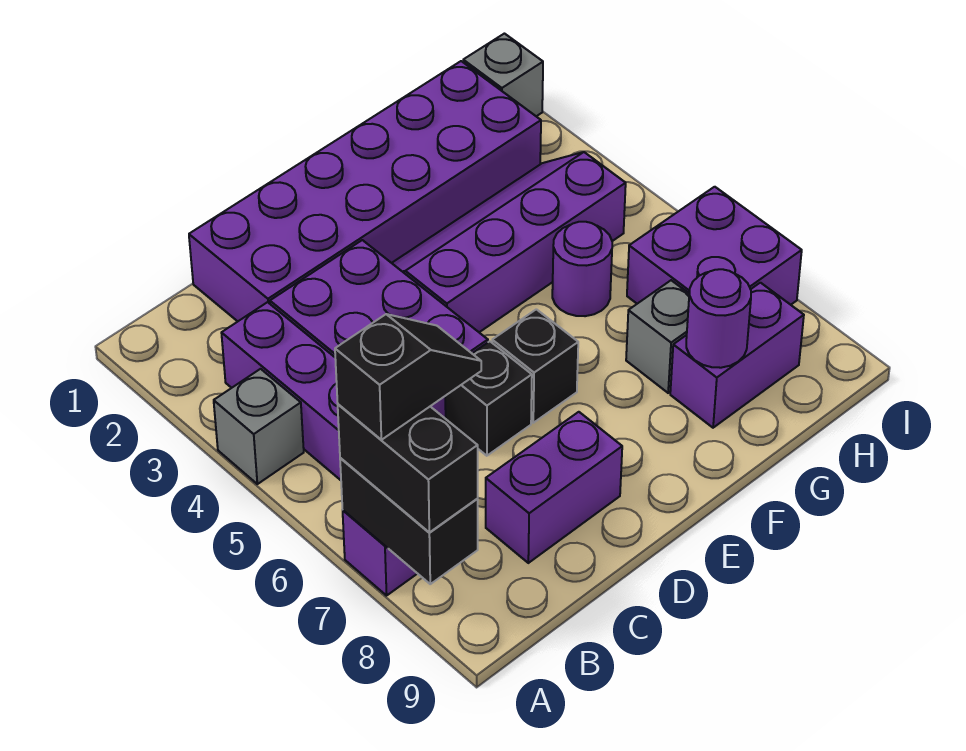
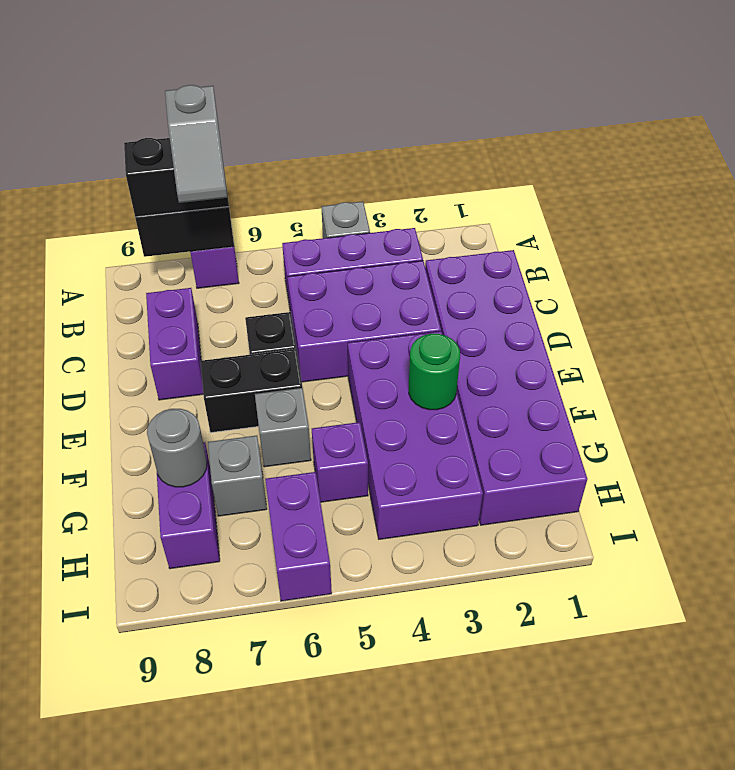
black 1x2 slope [335,314,481,440] -> grey 1x2 slope [165,85,227,203]
purple 2x4 slope [392,152,626,332] -> purple 2x4 brick [348,331,483,539]
black 1x1 brick [492,309,578,423] -> black 1x2 brick [200,349,302,433]
none -> green 1x1 round brick [409,334,460,410]
purple 1x1 round brick [552,222,612,316] -> purple 1x1 brick [312,422,368,502]
purple 1x1 round brick [686,269,751,368] -> grey 1x1 round brick [147,409,207,487]
purple 2x2 brick [627,187,802,305] -> purple 1x2 brick [265,472,332,601]
grey 1x1 brick [463,34,543,116] -> grey 1x1 brick moved to [255,388,311,467]

